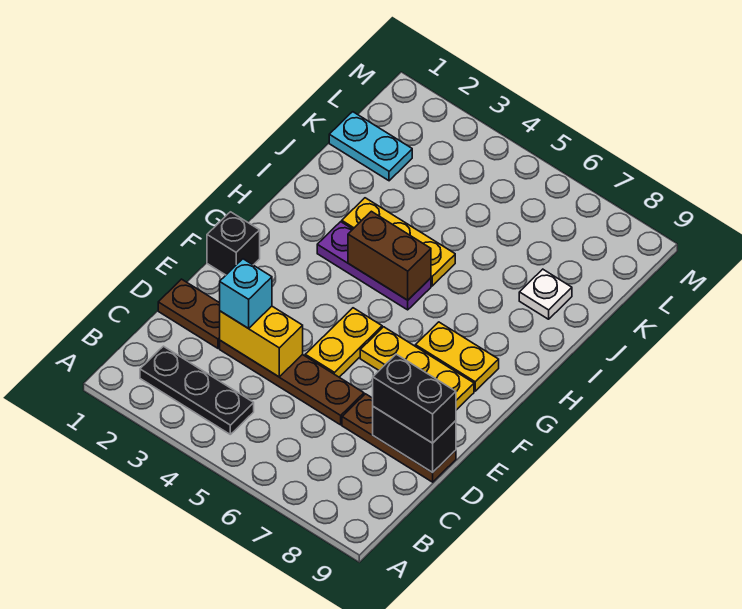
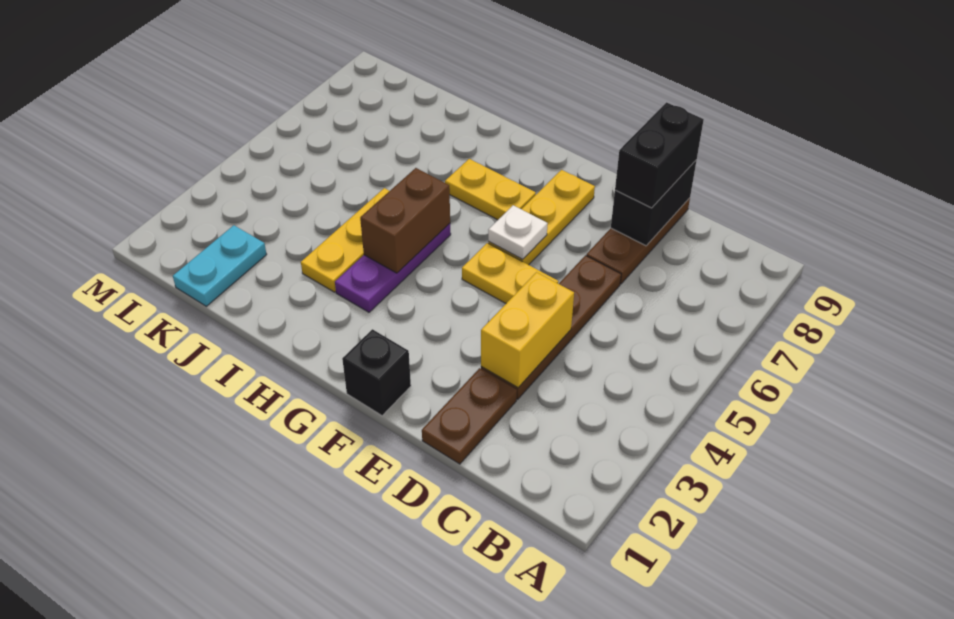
black 1x3 plate [140,346,254,434] -> none
cyan 1x1 brick [220,259,272,329] -> none
yellow 1x2 plate [415,322,499,391] -> yellow 1x2 plate turned to [445,159,536,220]
white 1x1 plate [519,269,572,319] -> white 1x1 plate moved to [488,205,548,259]

